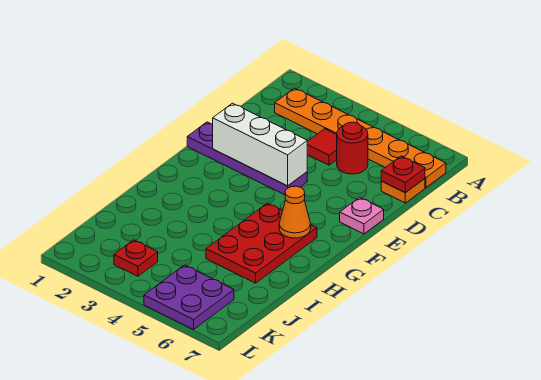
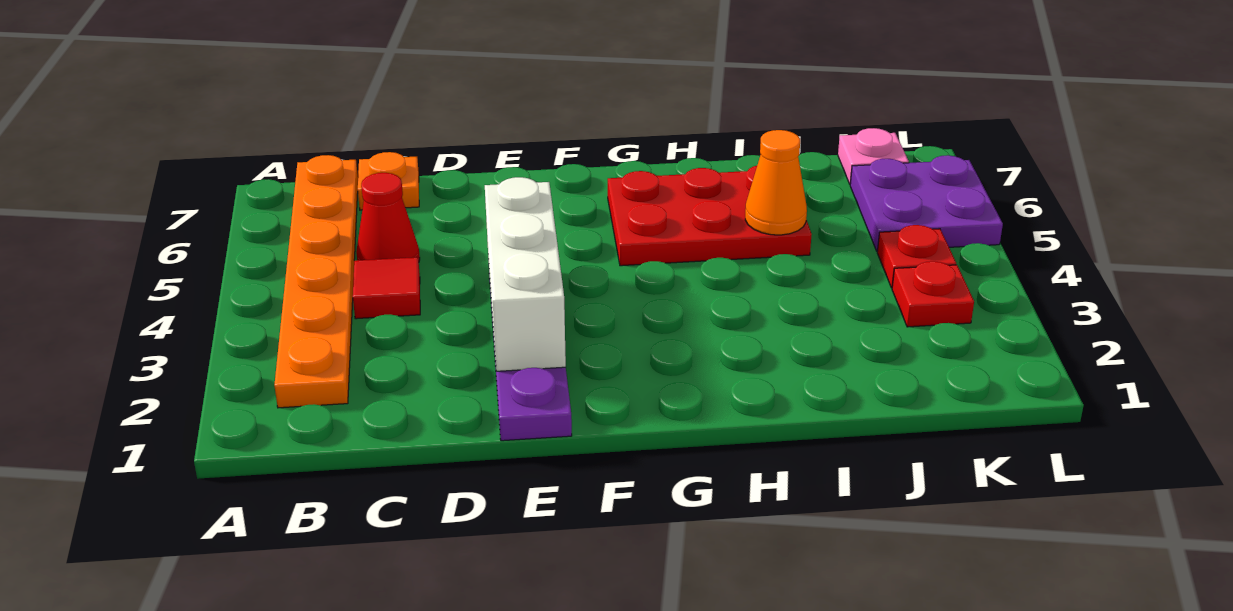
red 1x1 round brick [337,122,368,174] -> red 1x1 cone [356,173,420,261]
red 1x1 plate [381,156,425,193] -> red 1x1 plate moved to [877,225,956,288]
pink 1x1 plate [340,197,384,234] -> pink 1x1 plate moved to [838,128,909,184]
orange 1x1 cone [279,186,311,238] -> orange 1x1 cone moved to [745,130,807,235]

